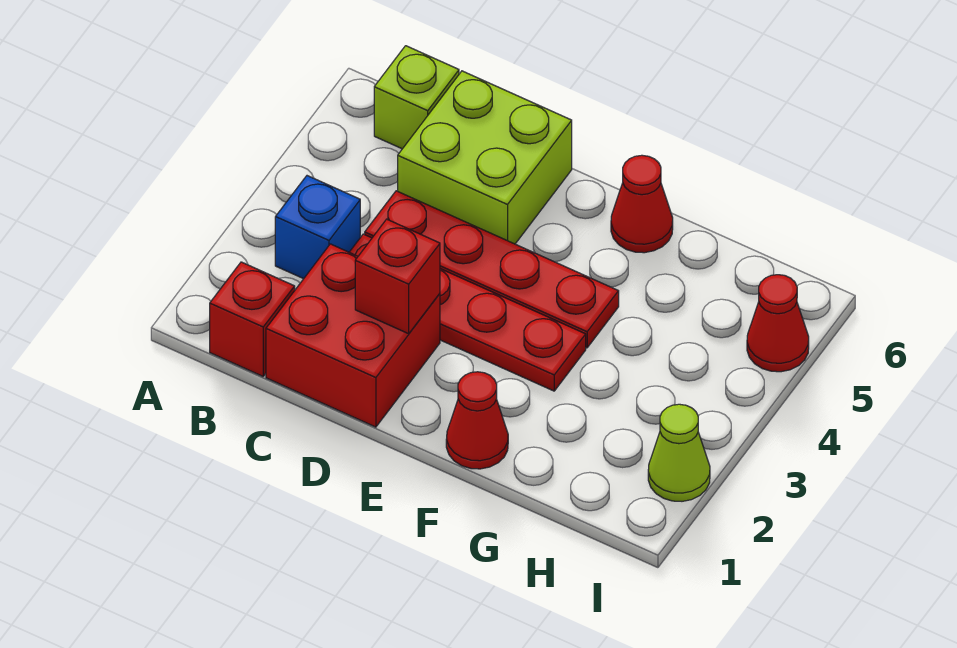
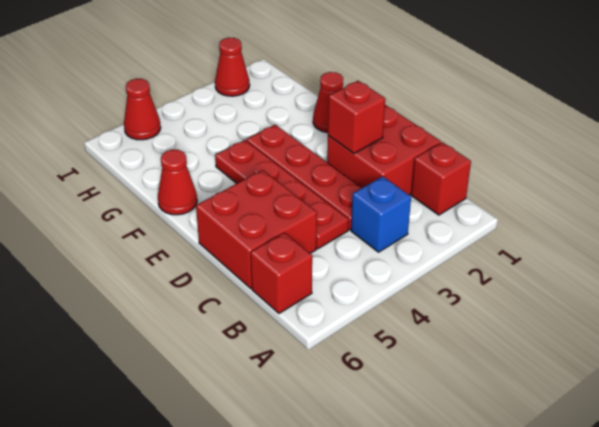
lime 1x1 brick [374,46,459,149] -> red 1x1 brick [250,233,312,313]
lime 2x2 brick [398,71,572,244] -> red 2x2 brick [196,170,317,288]
lime 1x1 cone [648,404,710,501] -> red 1x1 cone [215,38,250,96]

